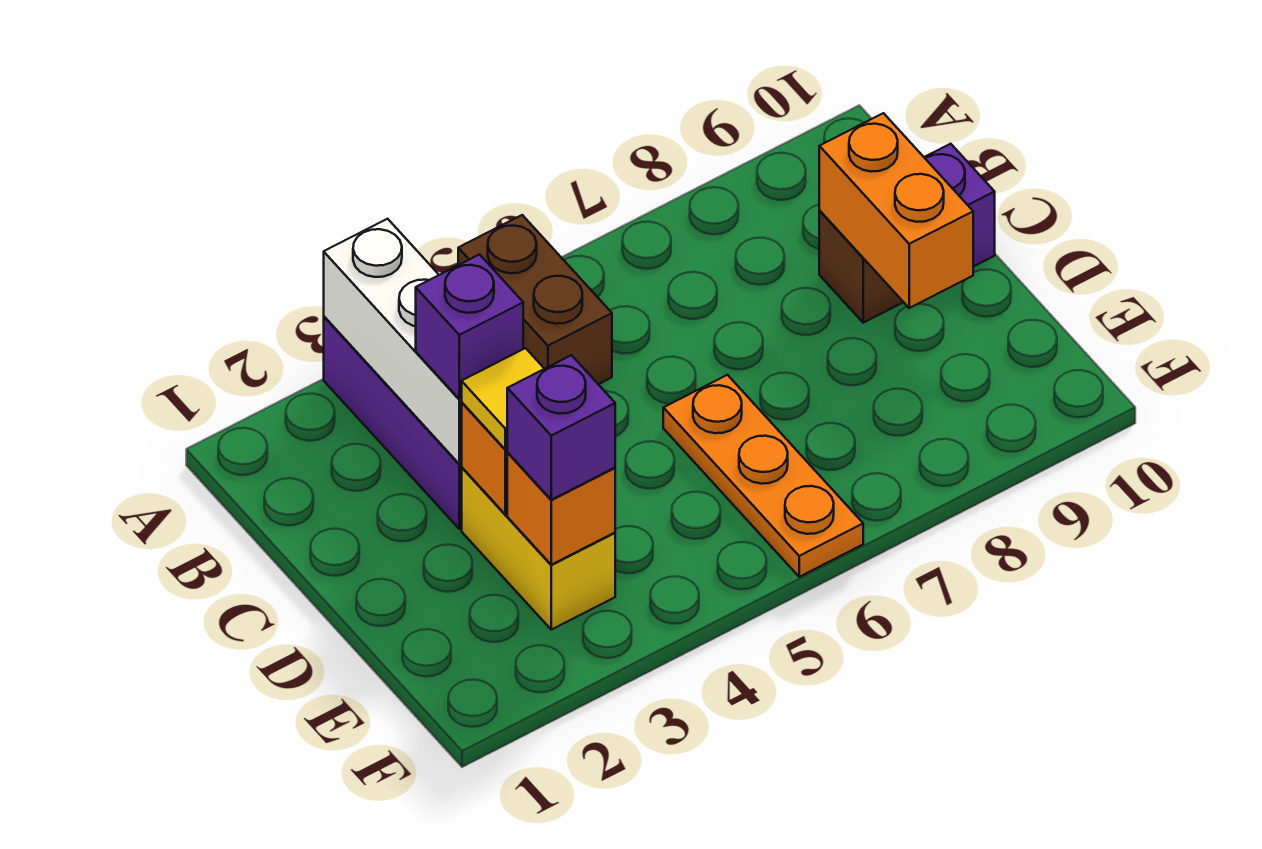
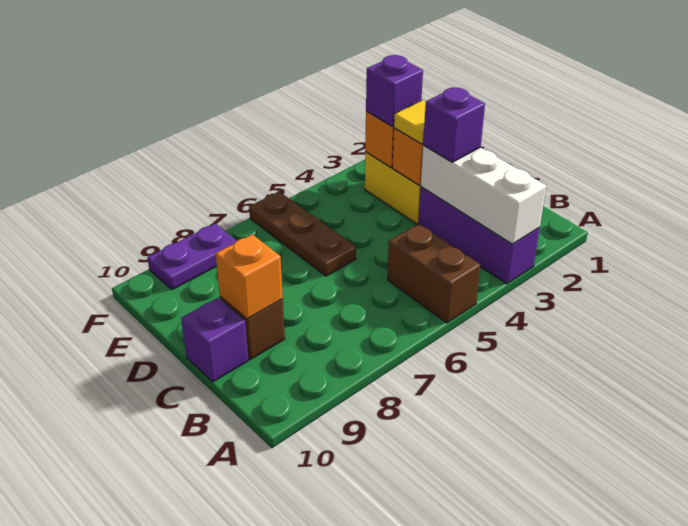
orange 1x2 brick [819,113,973,308] -> orange 1x1 brick [216,234,283,319]
orange 1x3 plate [663,375,863,577] -> brown 1x3 plate [249,192,356,276]
none -> purple 1x2 plate [147,224,237,290]

